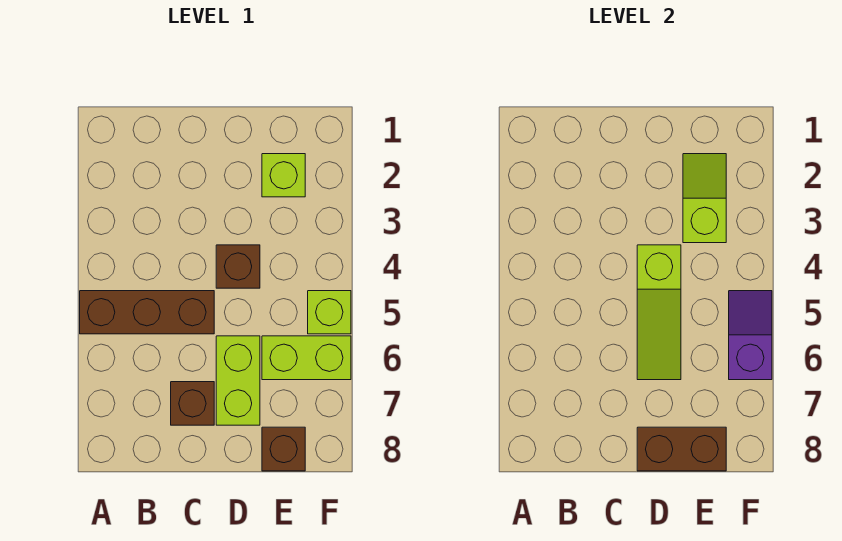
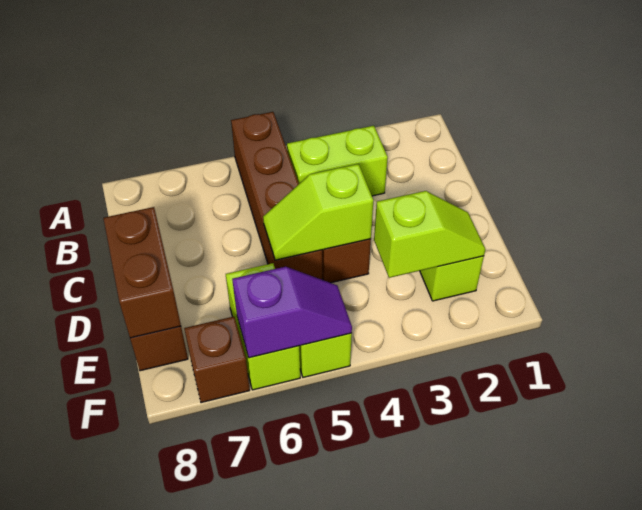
brown 1x3 brick [80,291,214,334] -> brown 1x4 brick [231,112,322,280]
brown 1x1 brick [171,382,214,425] -> brown 1x1 brick moved to [184,317,250,403]
lime 1x3 slope [637,245,681,380] -> lime 1x2 slope [263,164,373,260]
lime 1x2 brick [216,336,260,425] -> lime 1x2 brick moved to [287,126,388,196]

